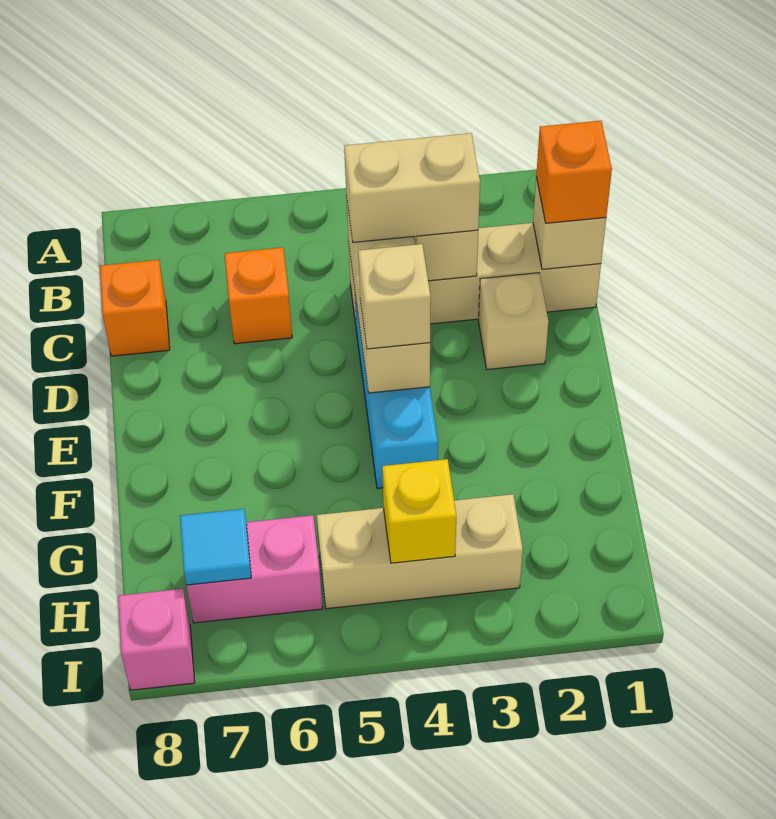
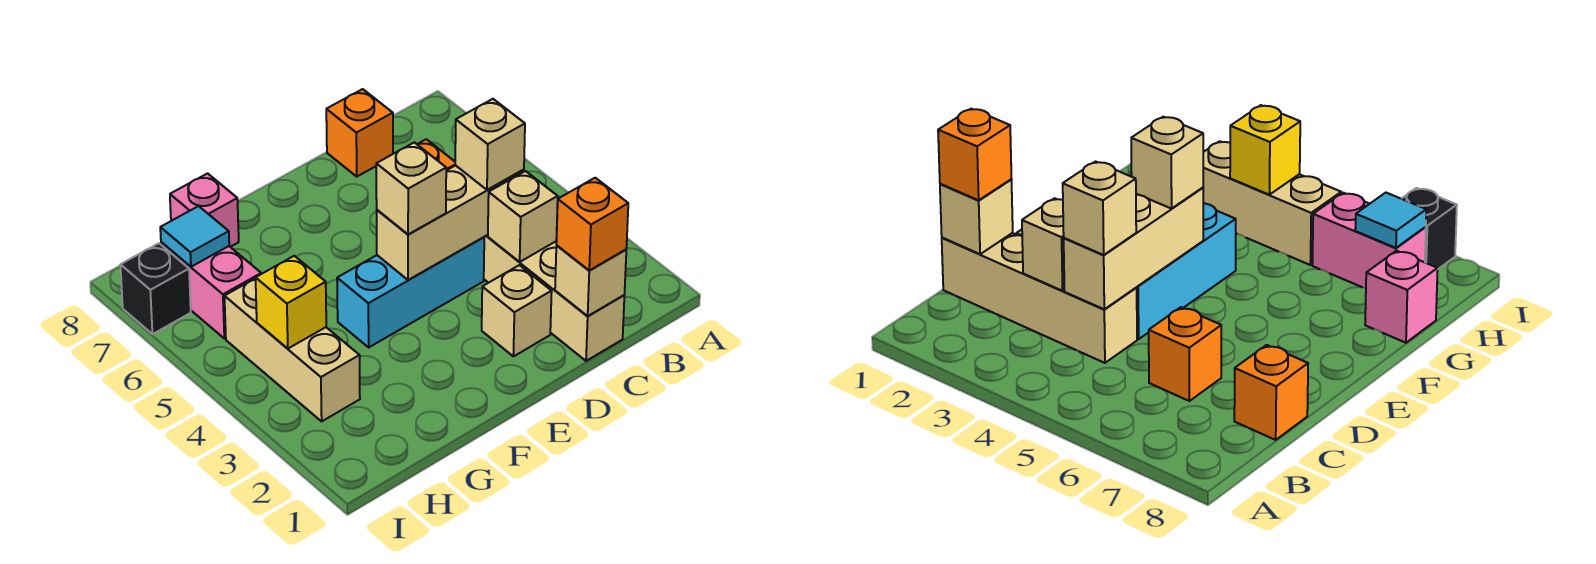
tan 1x2 brick [344,133,480,242] -> tan 1x1 brick [455,99,525,190]
none -> black 1x1 brick [120,243,191,334]
pink 1x1 brick [118,589,195,690] -> pink 1x1 brick moved to [170,174,239,247]

